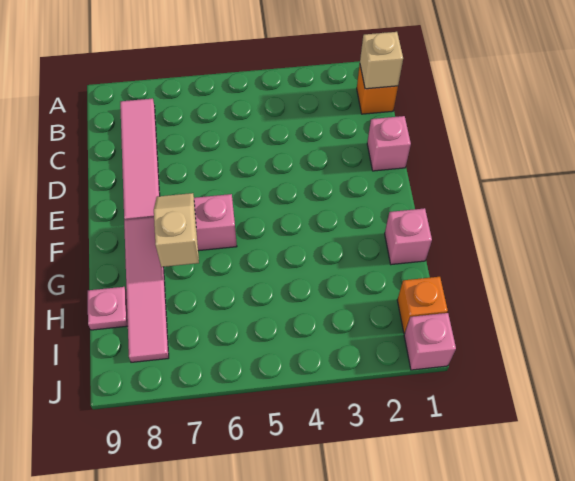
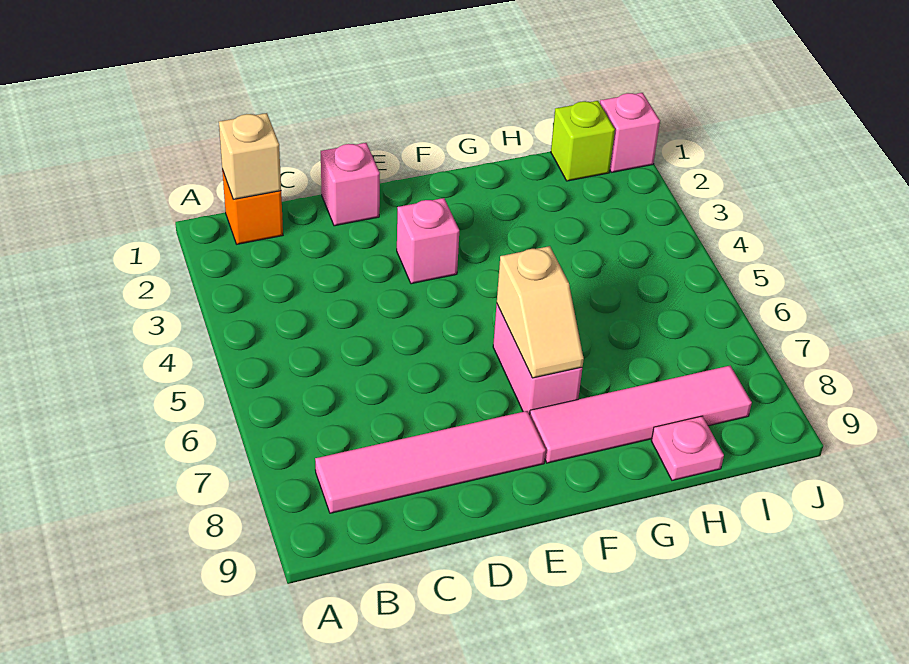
tan 1x2 slope [154,193,199,267] -> tan 1x2 slope turned to [497,246,584,378]
pink 1x1 brick [385,208,432,265] -> pink 1x1 brick moved to [397,198,459,284]
orange 1x1 brick [397,277,448,333] -> lime 1x1 brick [551,101,615,181]

